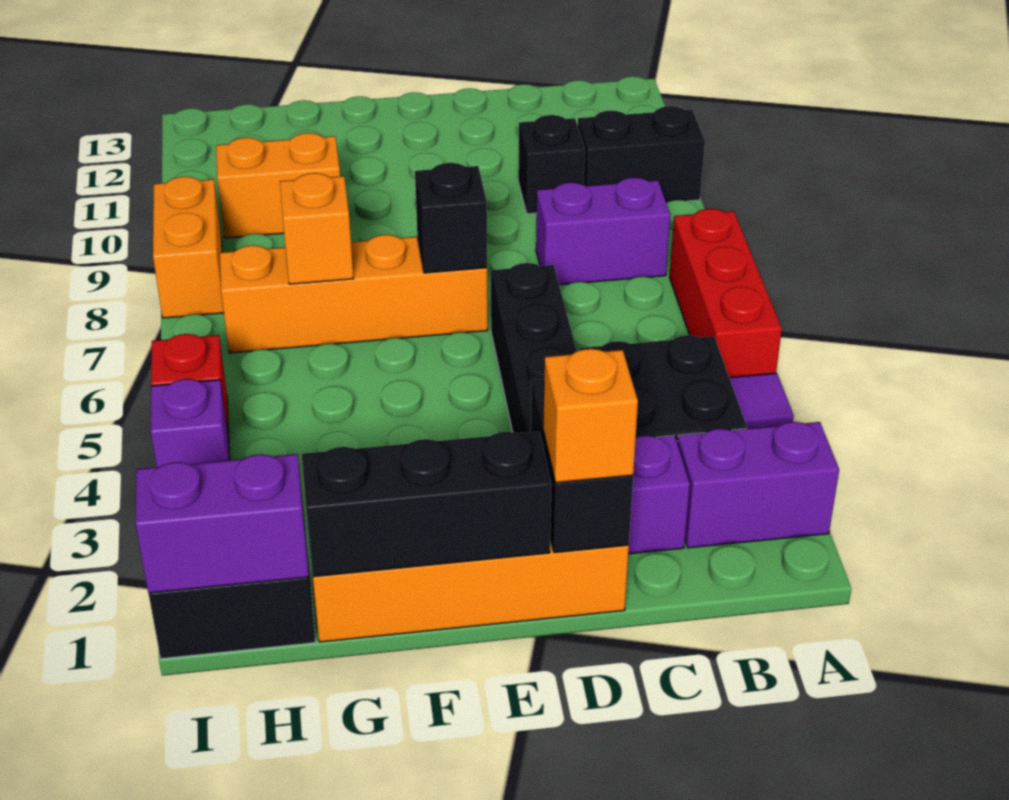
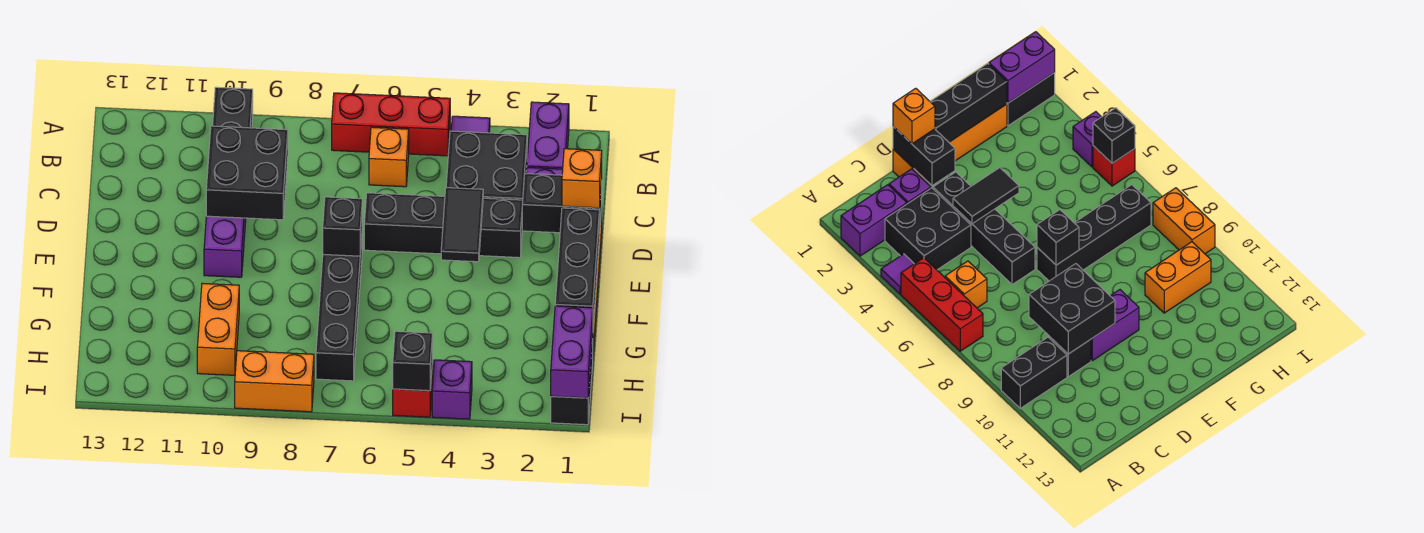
purple 1x2 brick [536,178,670,285] -> purple 1x2 brick moved to [204,216,246,277]
none -> black 2x2 brick [206,126,288,220]
none -> black 1x2 tile [441,188,483,262]
orange 1x4 brick [220,235,488,353] -> black 1x4 brick [316,238,362,381]
orange 1x1 brick [280,173,353,284] -> orange 1x1 brick moved to [369,127,409,187]
none -> black 1x1 brick [393,331,433,391]

